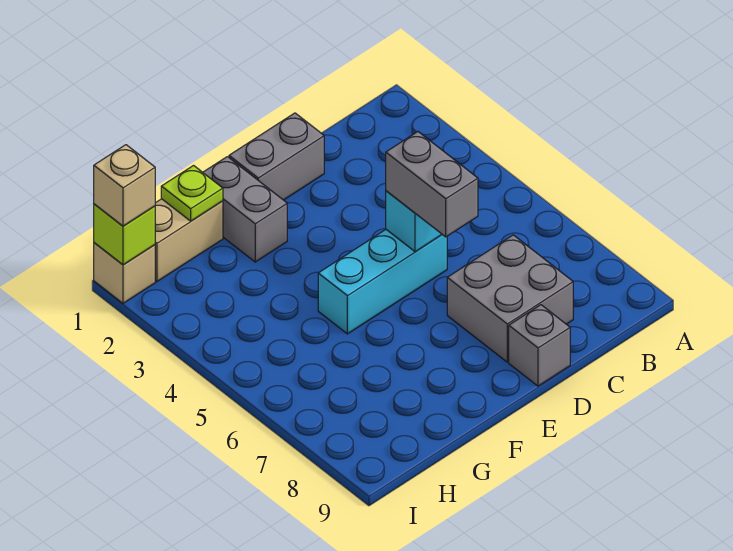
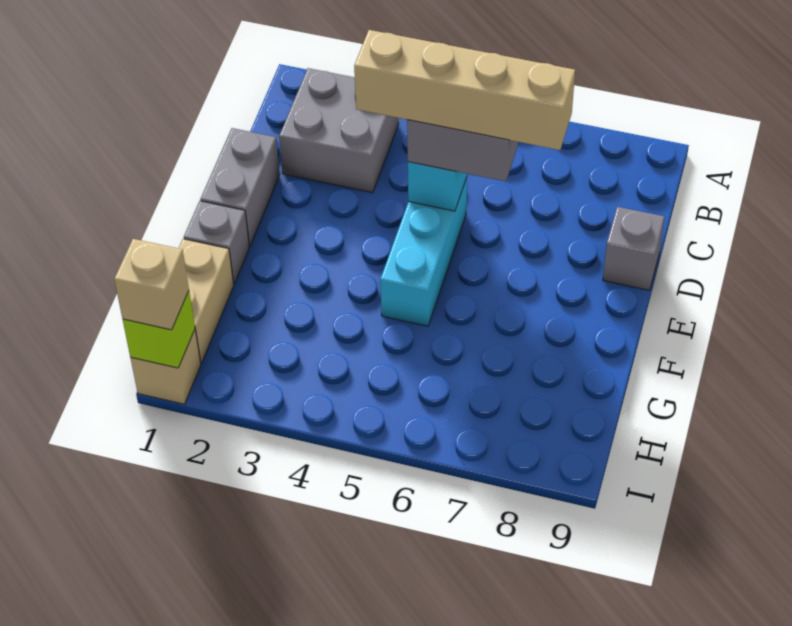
grey 2x2 brick [447,235,573,362] -> grey 2x2 brick moved to [279,68,399,193]
none -> tan 1x4 brick [354,30,575,150]
grey 1x2 brick [203,157,287,262] -> grey 1x1 brick [184,201,249,284]
lime 1x1 plate [161,166,223,221] -> none

